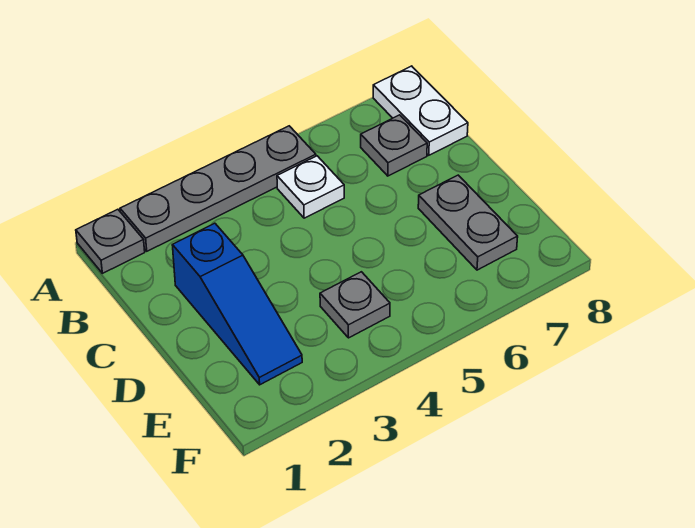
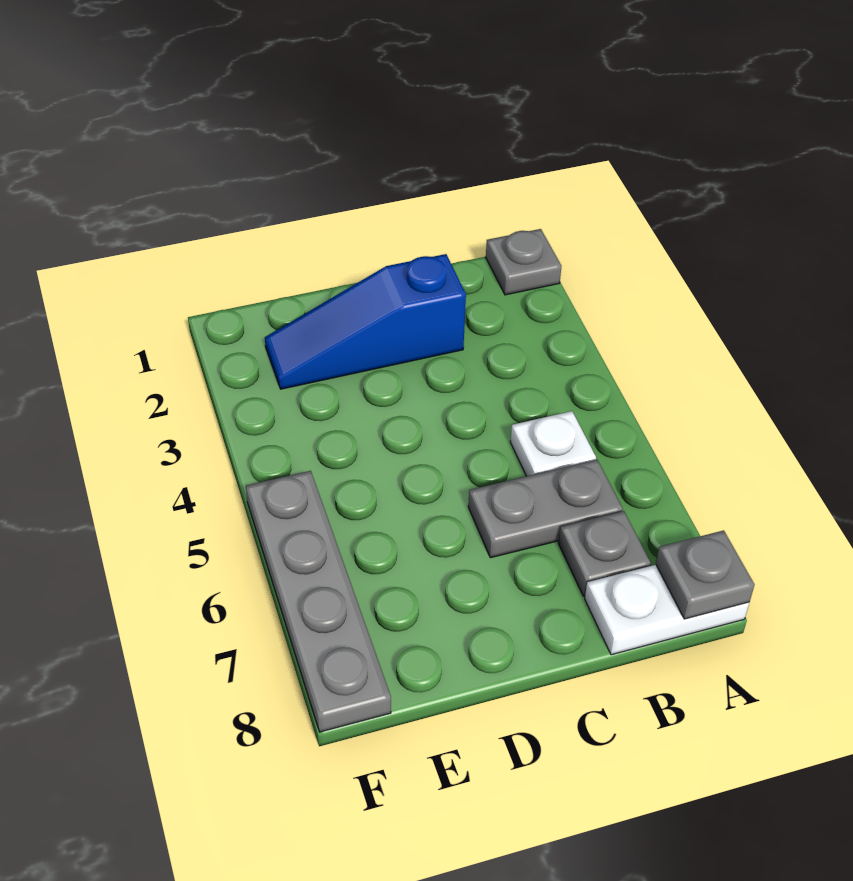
grey 1x4 plate [120,126,316,251] -> grey 1x4 plate moved to [246,471,391,732]
grey 1x2 plate [418,175,518,270] -> grey 1x2 plate moved to [468,460,623,558]
grey 1x1 plate [320,272,390,338] -> grey 1x1 plate moved to [656,530,754,619]

